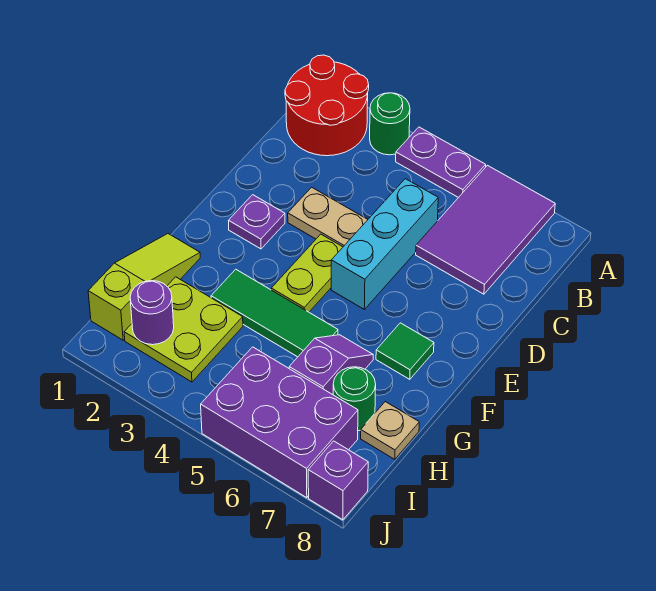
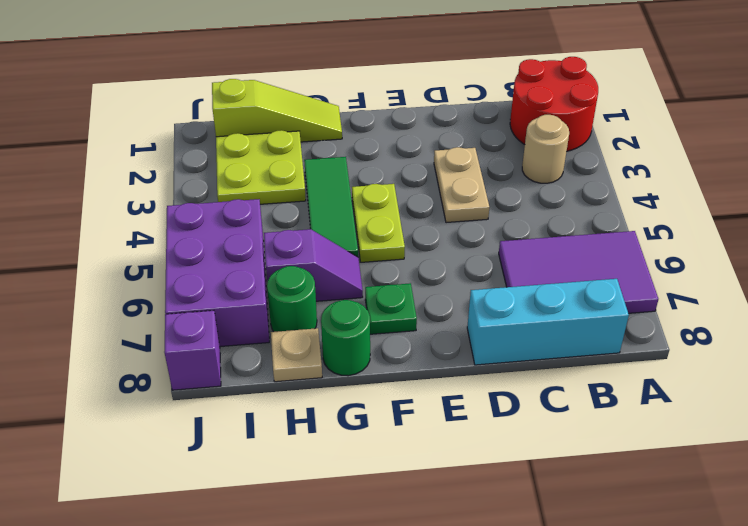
green 1x1 round brick [370,93,410,155] -> green 1x1 round brick moved to [321,300,370,376]
purple 1x2 plate [396,127,486,198] -> none
none -> tan 1x1 round brick [522,115,569,183]
cyan 1x3 brick [331,179,438,309] -> cyan 1x3 brick moved to [467,279,629,365]
purple 1x1 plate [229,195,285,249] -> none
lime 1x2 plate [271,234,343,312] -> lime 1x2 plate turned to [352,184,405,262]
green 1x1 tile [376,323,434,379] -> green 1x1 plate [365,283,417,334]
purple 1x1 round brick [130,281,174,345] -> none

